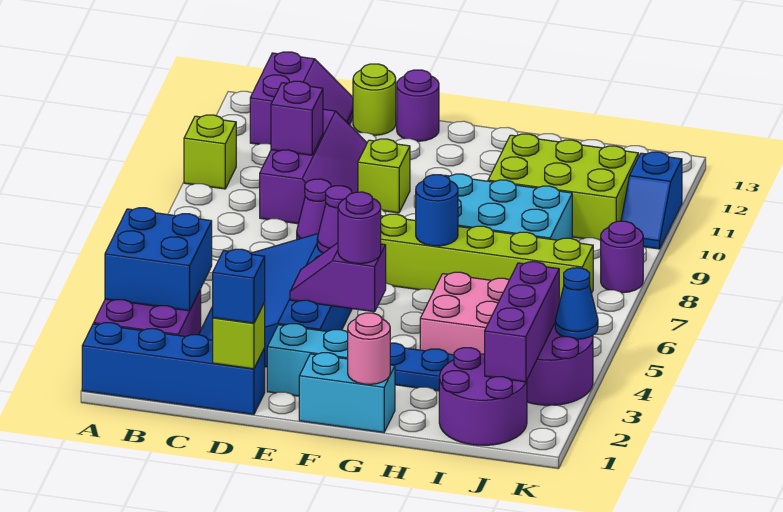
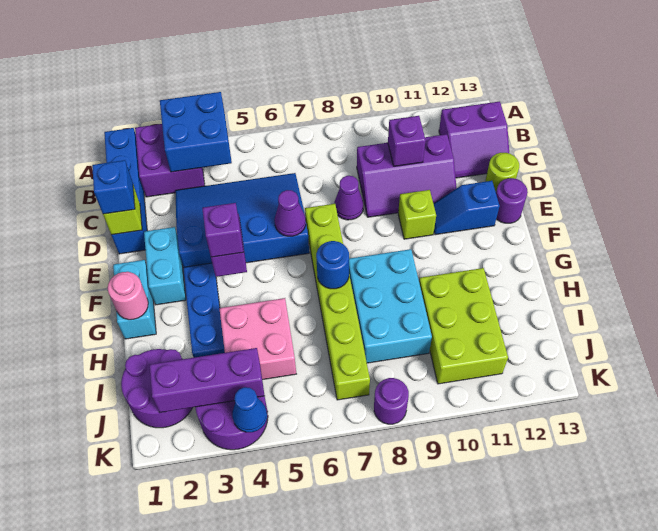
lime 1x1 brick [184,115,236,189] -> none
purple 1x1 round brick [338,192,381,264] -> purple 1x1 brick [202,203,243,257]
blue 1x2 slope [621,152,682,249] -> blue 1x2 slope moved to [433,181,500,235]

